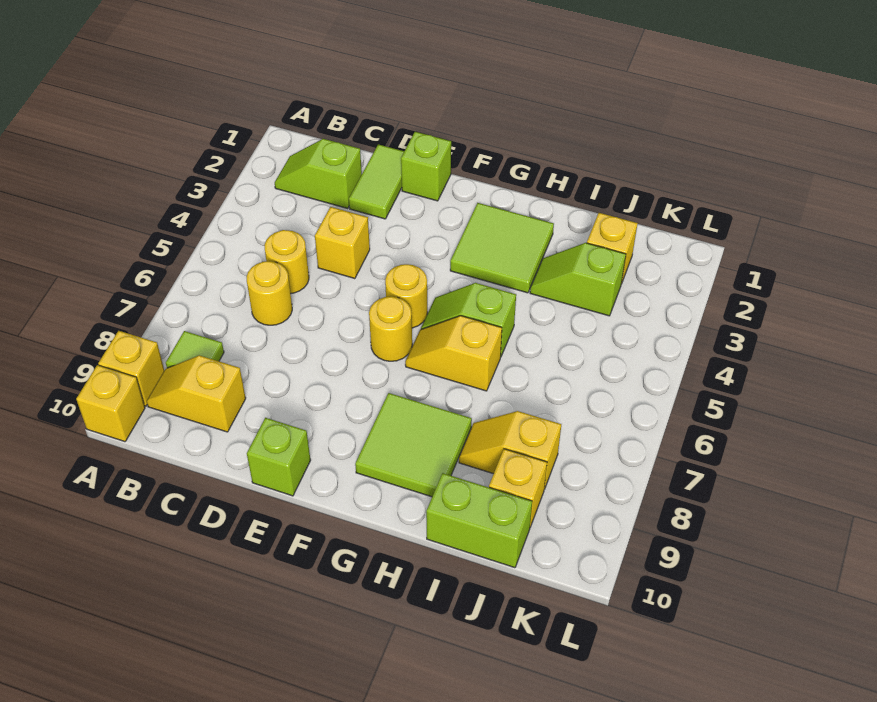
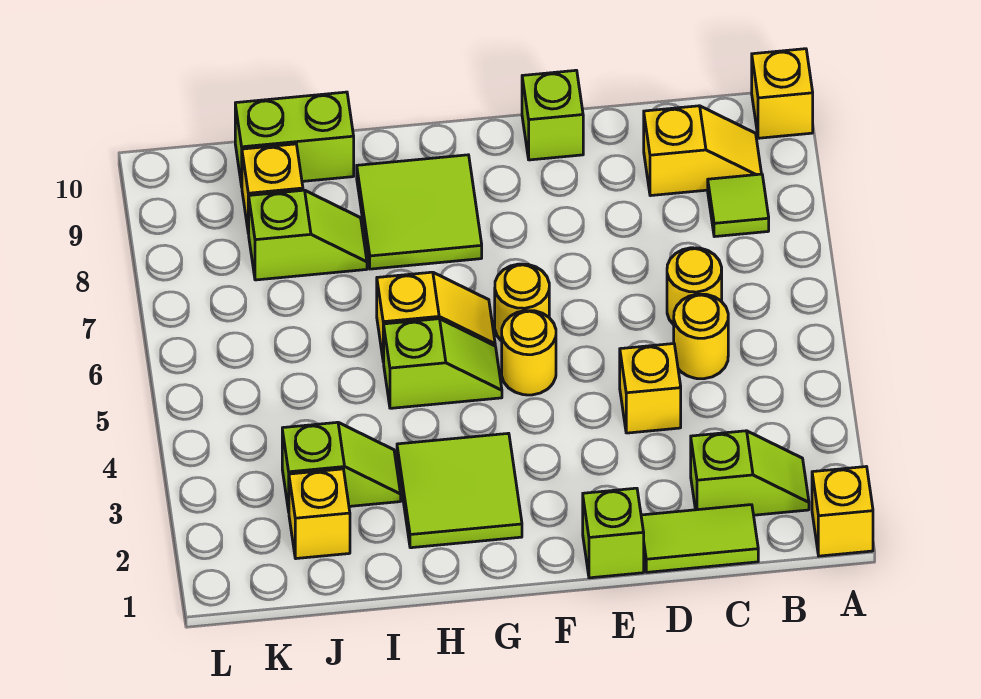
yellow 1x1 brick [98,331,164,406] -> yellow 1x1 brick moved to [812,467,873,556]
lime 1x2 tile [349,144,404,219] -> lime 1x2 tile turned to [641,505,758,572]
yellow 1x2 slope [459,411,561,489] -> lime 1x2 slope [249,190,367,280]

